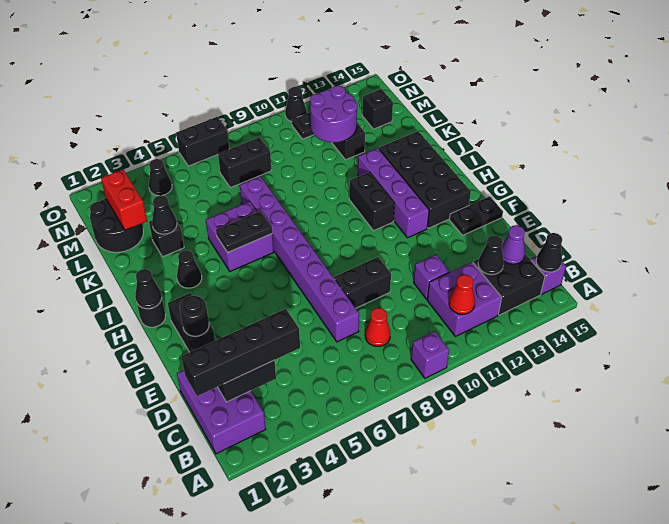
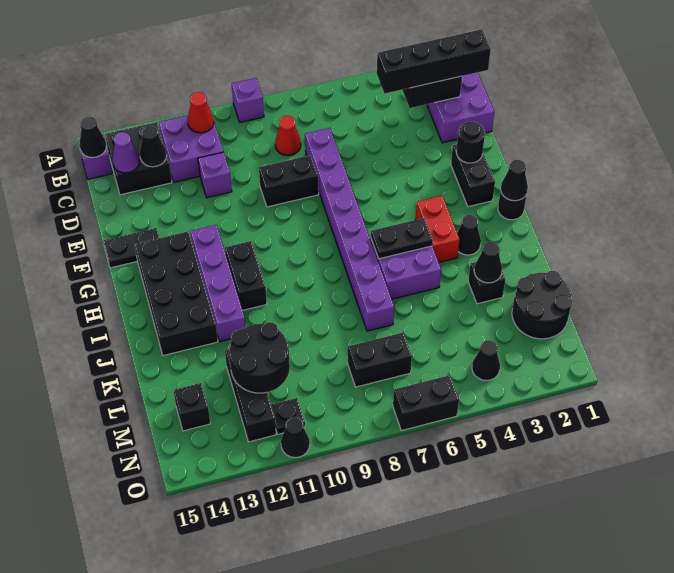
red 1x2 brick [101,169,147,230] -> red 1x2 brick moved to [415,196,459,262]
purple 2x2 round brick [310,86,357,143] -> black 2x2 round brick [229,322,290,393]

